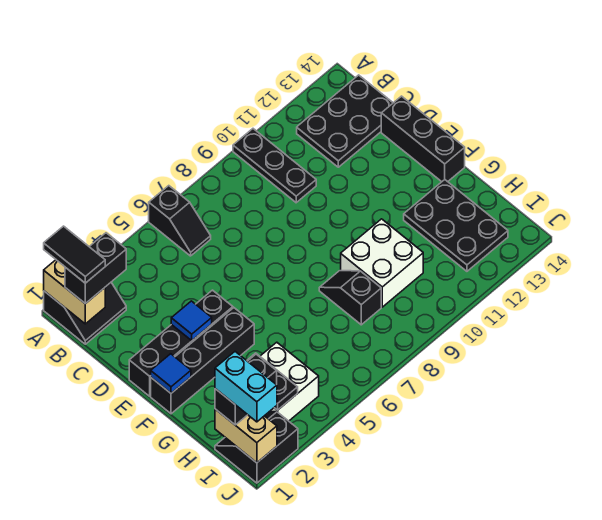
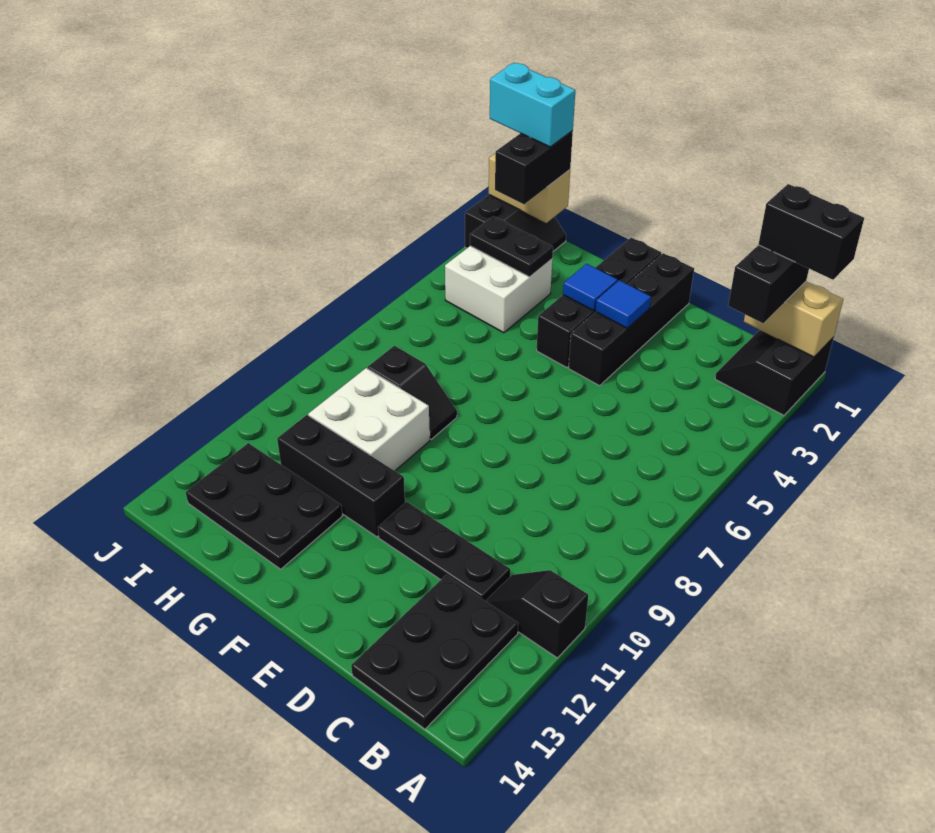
black 1x2 tile [44,226,105,283] -> black 1x2 brick [758,184,864,280]
black 1x2 slope [149,186,211,256] -> black 1x2 slope moved to [486,570,588,658]
black 1x3 plate [233,129,316,203] -> black 1x3 plate moved to [378,502,510,601]
black 1x3 brick [381,96,465,182] -> black 1x3 brick moved to [277,415,405,537]
blue 1x1 tile [151,354,191,393] -> blue 1x1 tile moved to [563,264,618,311]

